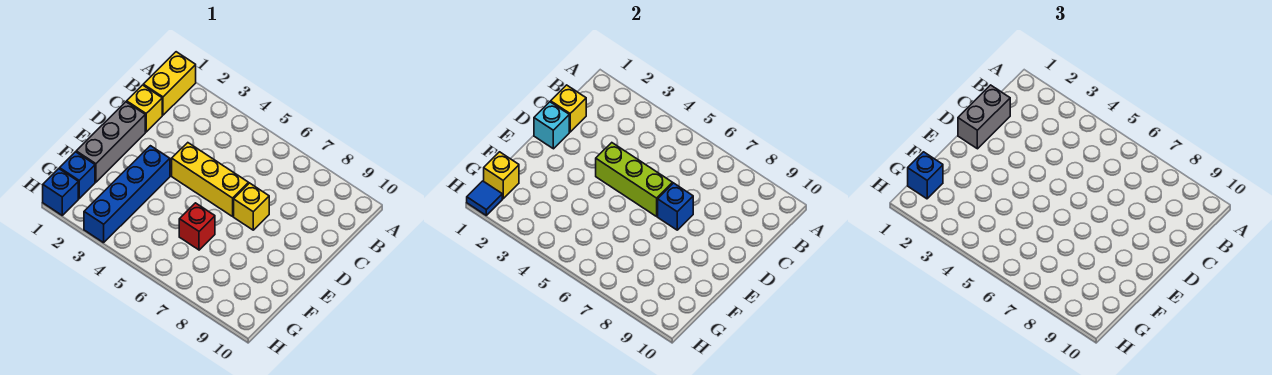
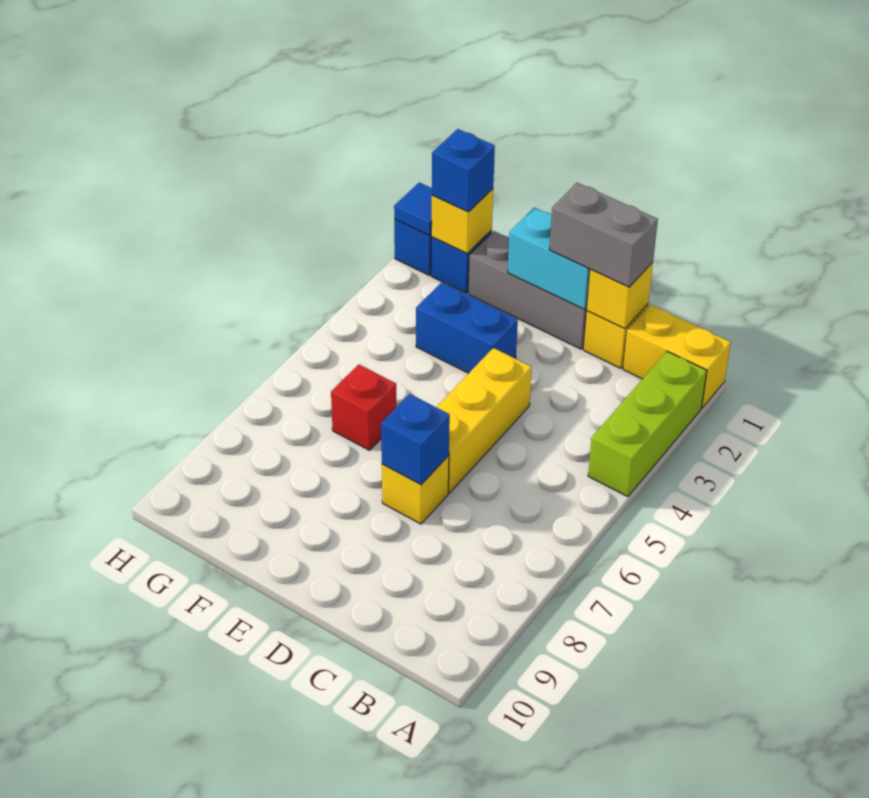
cyan 1x1 brick [534,102,569,149] -> cyan 1x2 brick [508,207,590,310]
lime 1x3 brick [596,143,673,216] -> lime 1x3 brick moved to [588,351,707,497]
blue 1x4 brick [84,146,170,243] -> blue 1x2 brick [416,282,518,373]

